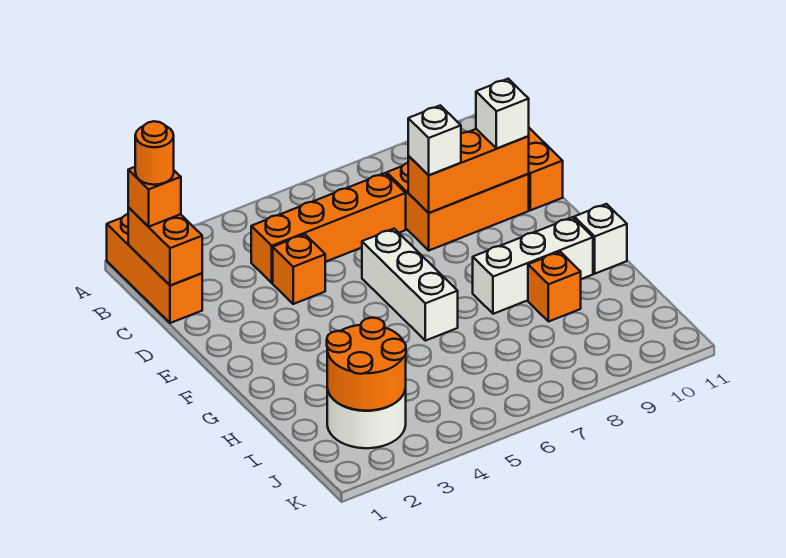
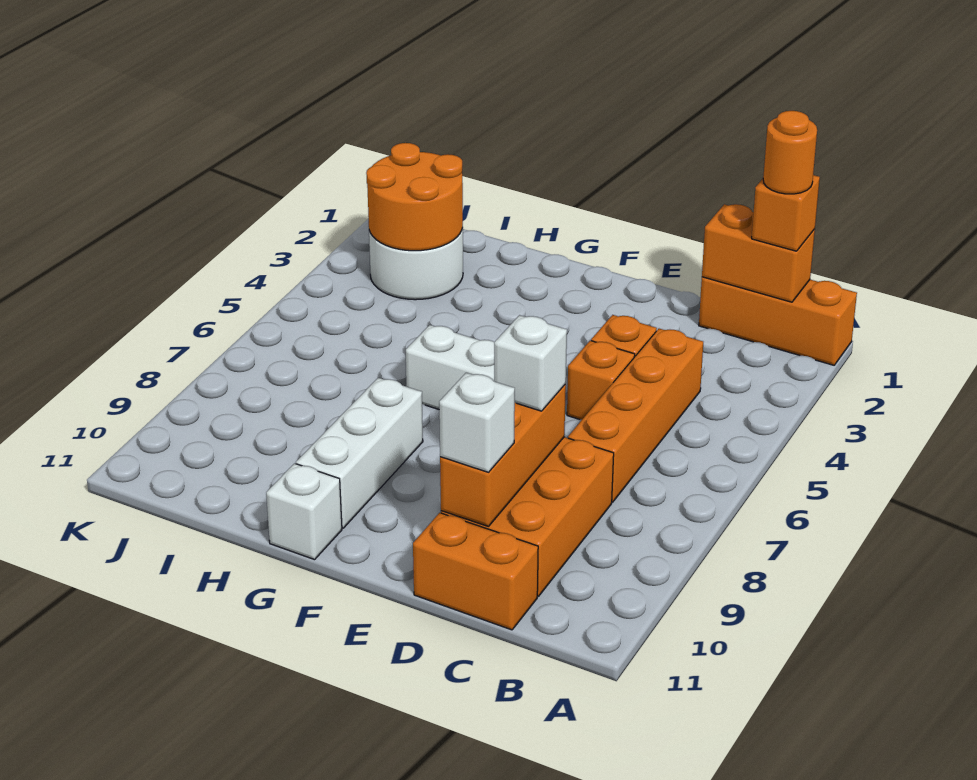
orange 1x1 brick [528,252,581,322] -> orange 1x1 brick moved to [567,341,635,420]

